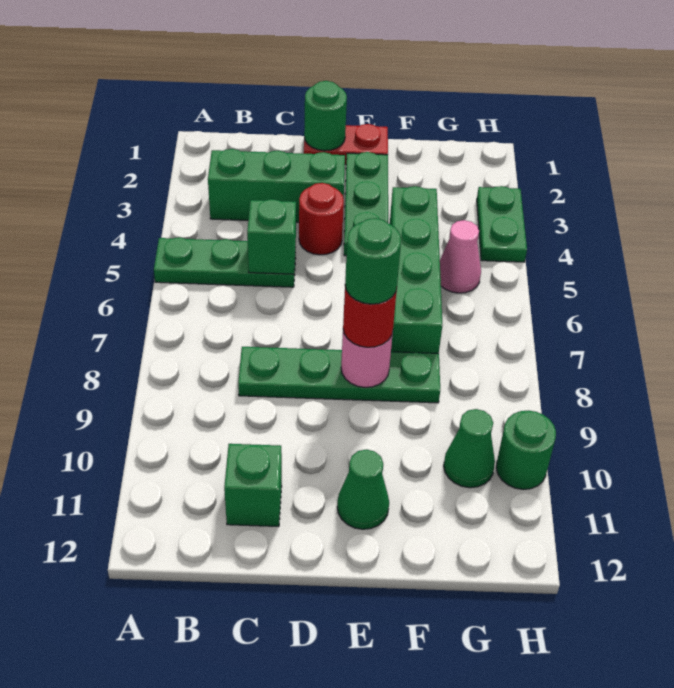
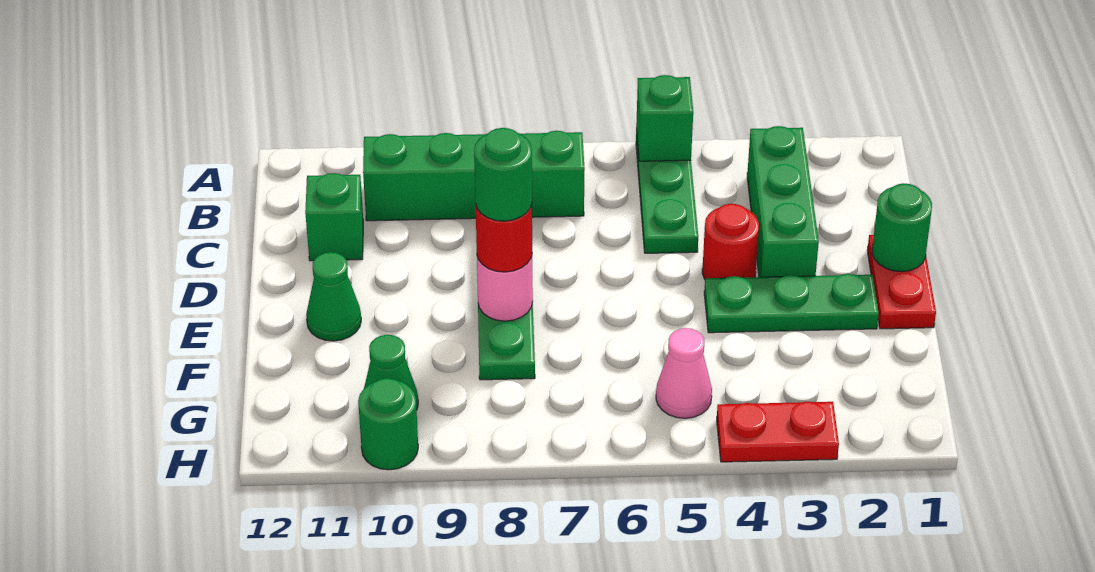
green 1x1 brick [247,199,296,274] -> green 1x1 brick moved to [636,75,693,161]
green 1x4 brick [390,186,442,353] -> green 1x4 brick moved to [363,131,585,221]
green 1x2 plate [477,186,527,262] -> red 1x2 plate [717,402,839,462]

